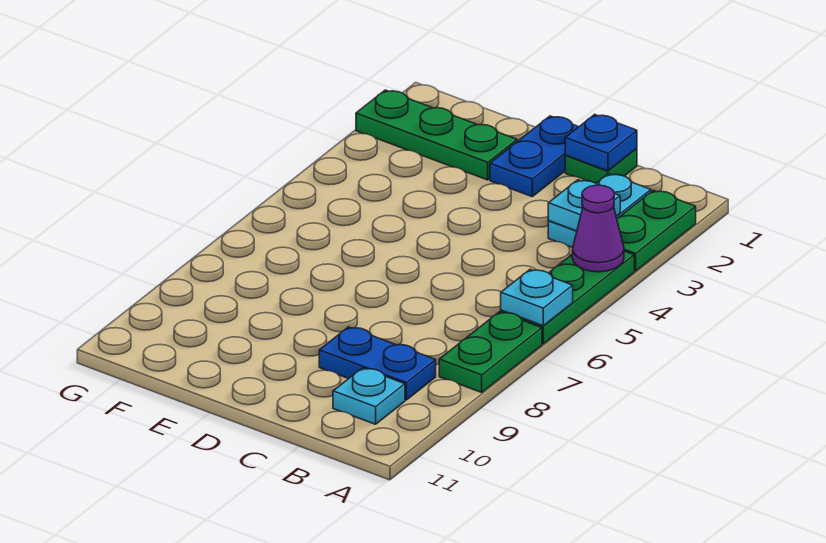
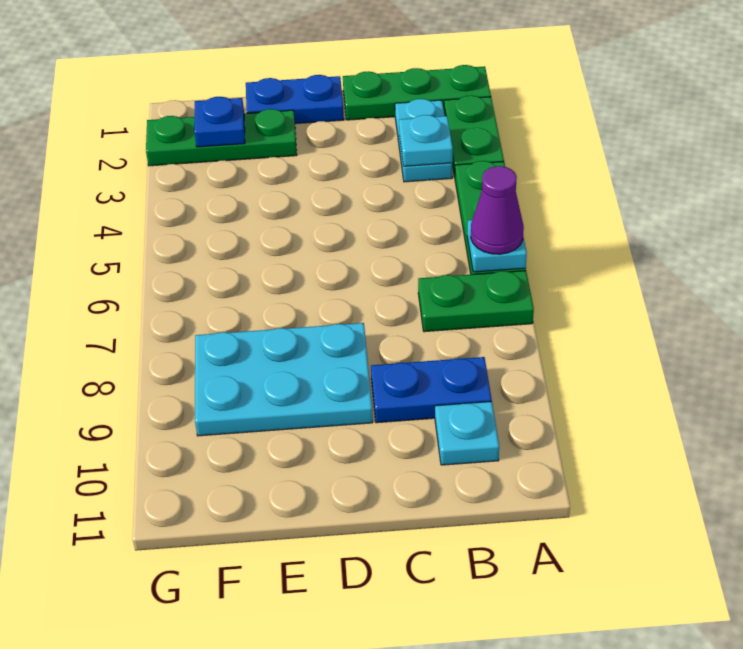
purple 1x1 cone [572,185,624,272] -> purple 1x1 cone moved to [471,166,524,254]
green 1x2 plate [439,312,542,392] -> green 1x2 plate turned to [418,271,534,332]
green 1x1 plate [565,148,637,183] -> green 1x3 plate [343,65,491,120]
blue 1x1 plate [565,114,637,171] -> blue 1x1 plate moved to [194,97,245,147]
blue 1x2 plate [490,116,578,197] -> blue 1x2 plate turned to [246,75,344,124]
none -> cyan 2x3 plate [195,323,373,436]

